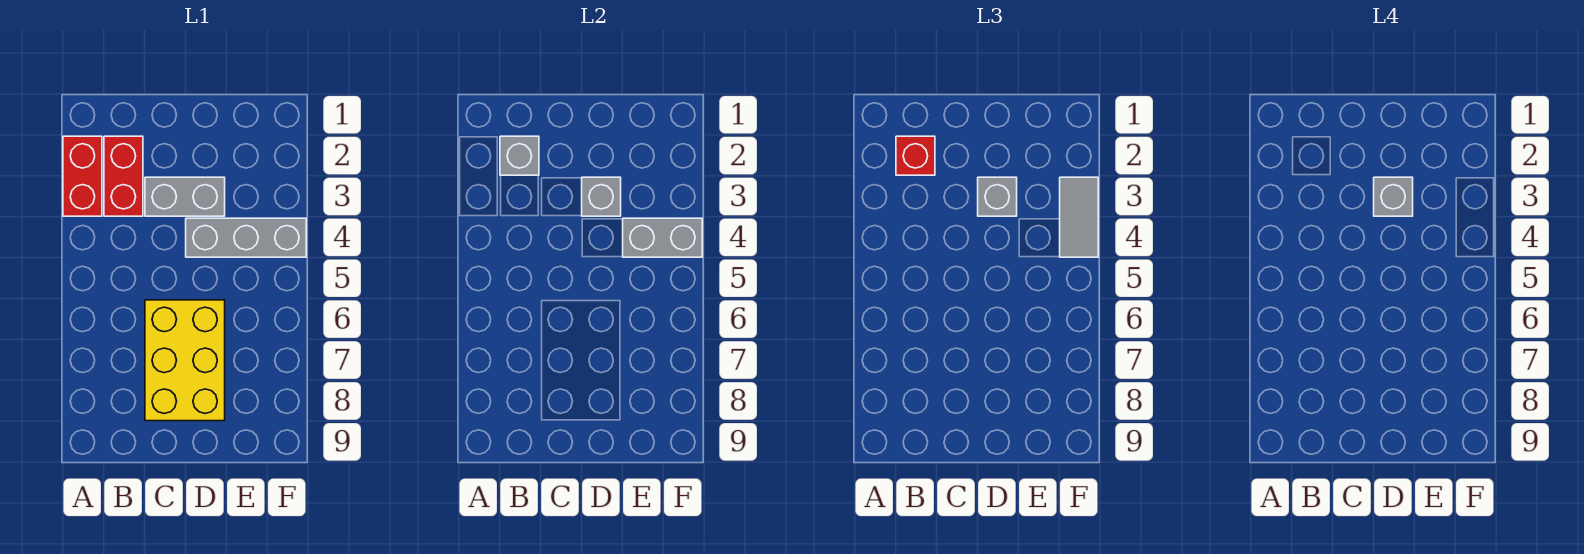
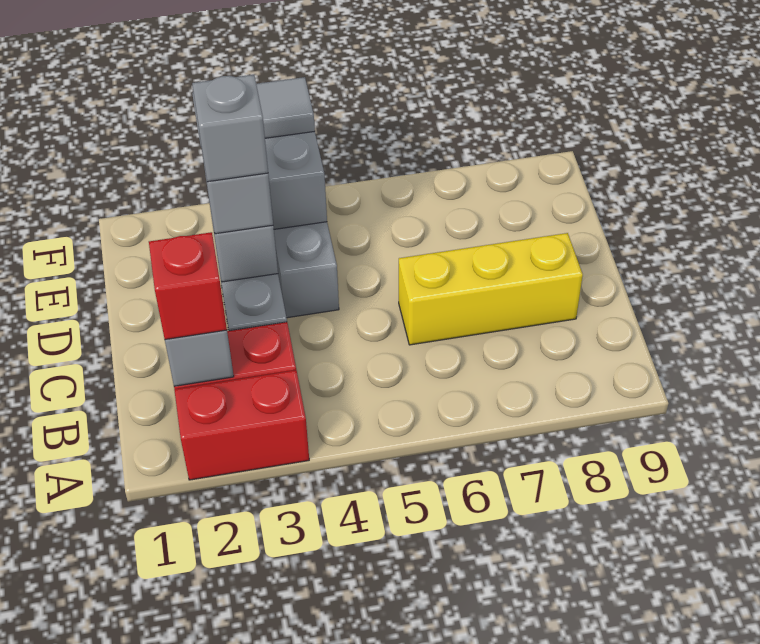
yellow 2x3 brick [145,300,225,421] -> yellow 1x3 brick [399,233,583,345]

